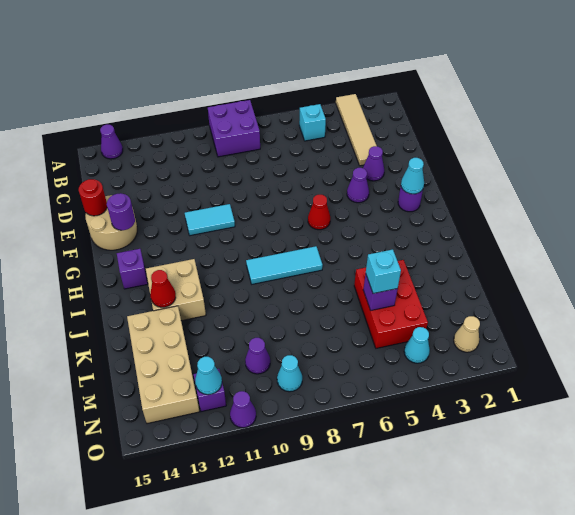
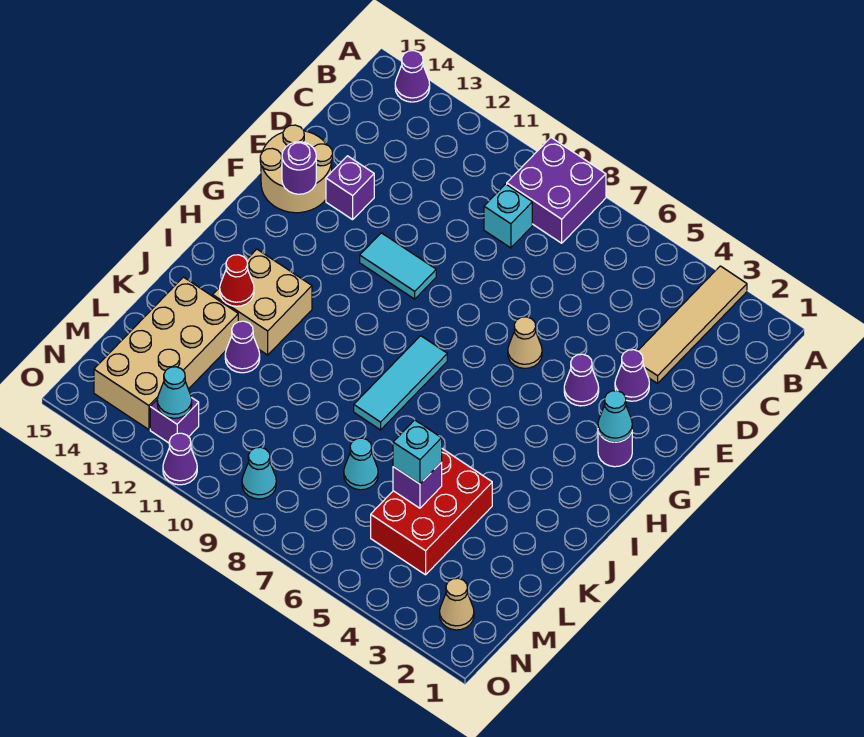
cyan 1x1 brick [299,104,326,141] -> cyan 1x1 brick moved to [484,184,532,248]
red 1x1 round brick [79,179,107,216] -> none
none -> tan 1x1 cone [508,317,542,368]
red 1x1 cone [308,195,330,230] -> none
purple 1x1 brick [117,249,148,289] -> purple 1x1 brick moved to [326,156,374,220]
cyan 1x3 tile [246,246,323,284] -> cyan 1x3 tile turned to [354,336,447,430]
purple 1x1 cone [245,338,270,374] -> purple 1x1 cone moved to [225,321,260,373]
cyan 1x1 cone [404,327,430,363] -> cyan 1x1 cone moved to [344,438,378,490]

